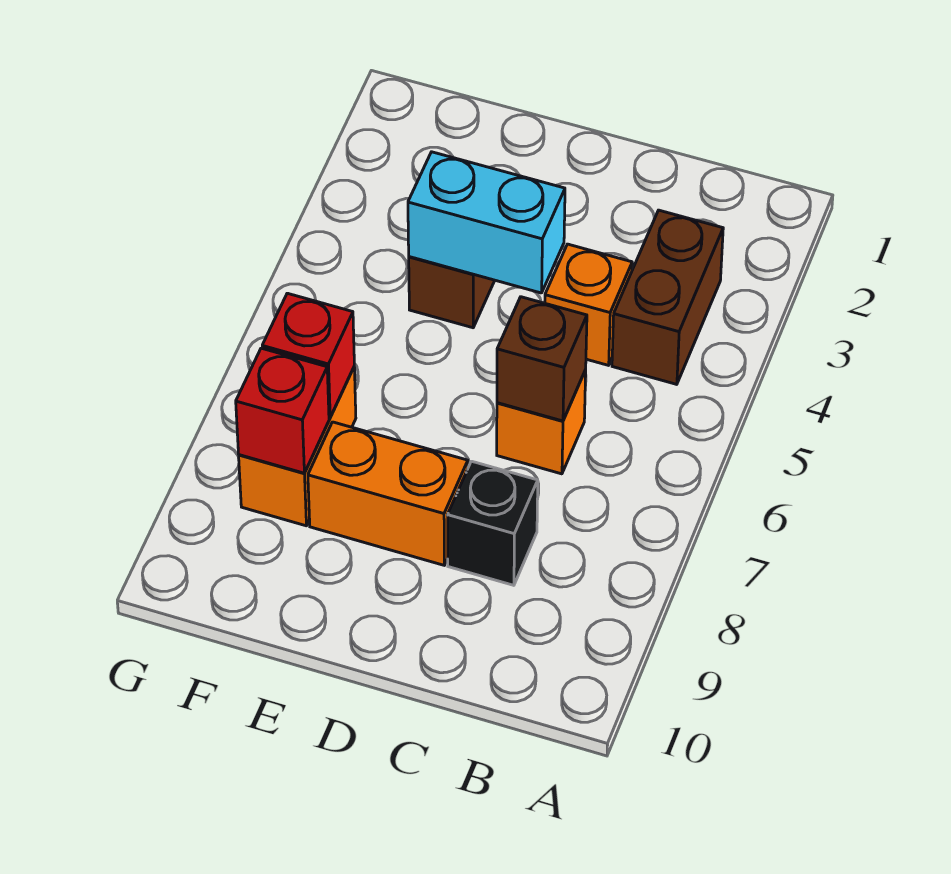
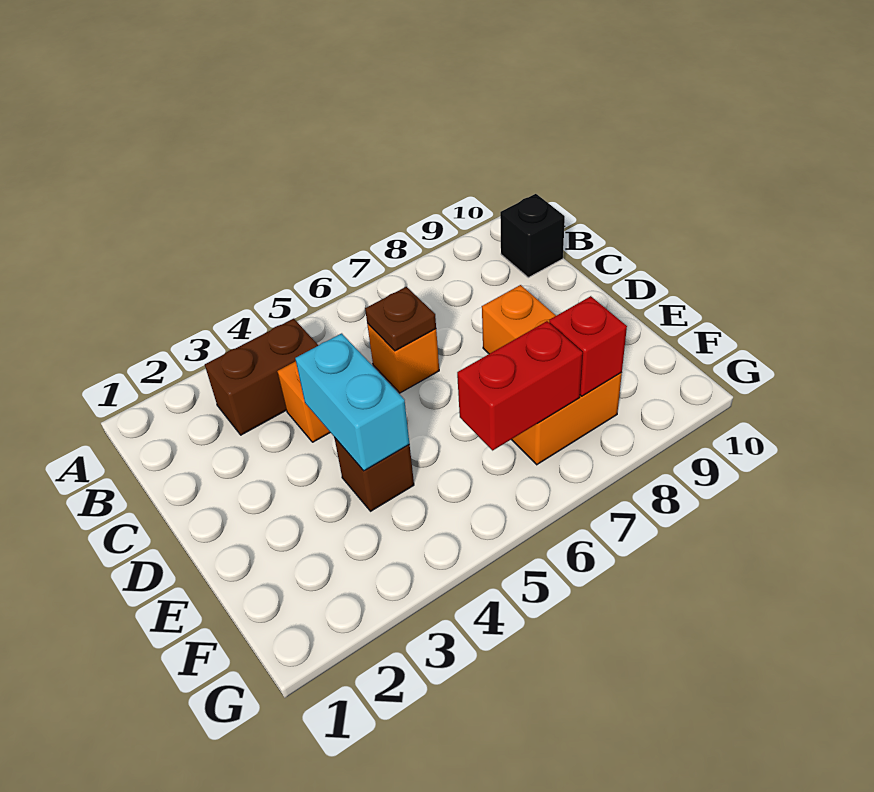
brown 1x1 brick [497,297,587,421] -> brown 1x1 plate [365,287,436,351]
black 1x1 brick [448,461,538,585] -> black 1x1 brick moved to [500,194,565,278]
red 1x1 brick [262,293,354,418] -> red 1x2 brick [457,321,583,451]

